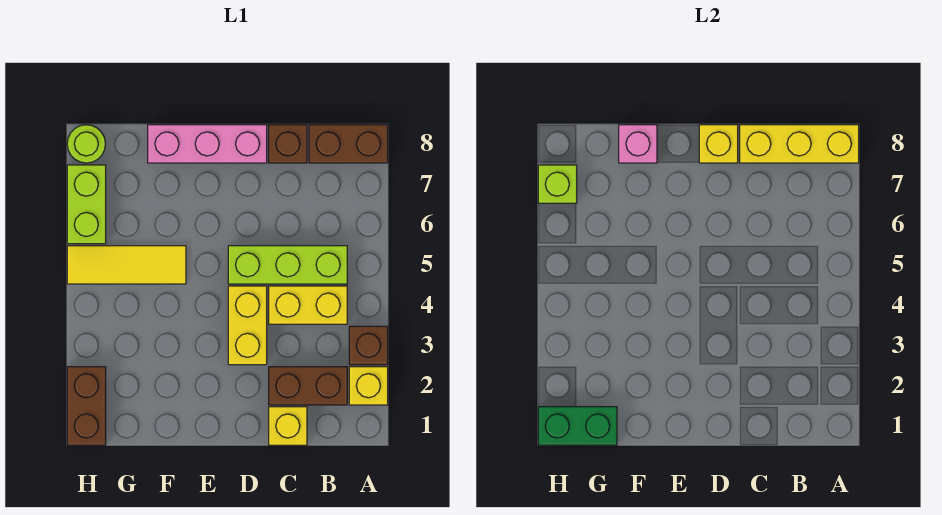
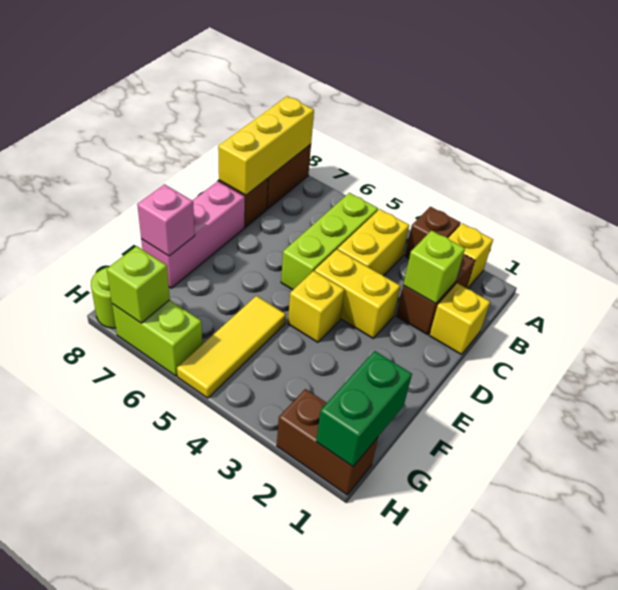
none -> lime 1x1 brick [403,231,465,304]
yellow 1x1 brick [699,125,738,163] -> yellow 1x1 brick moved to [288,271,344,342]

